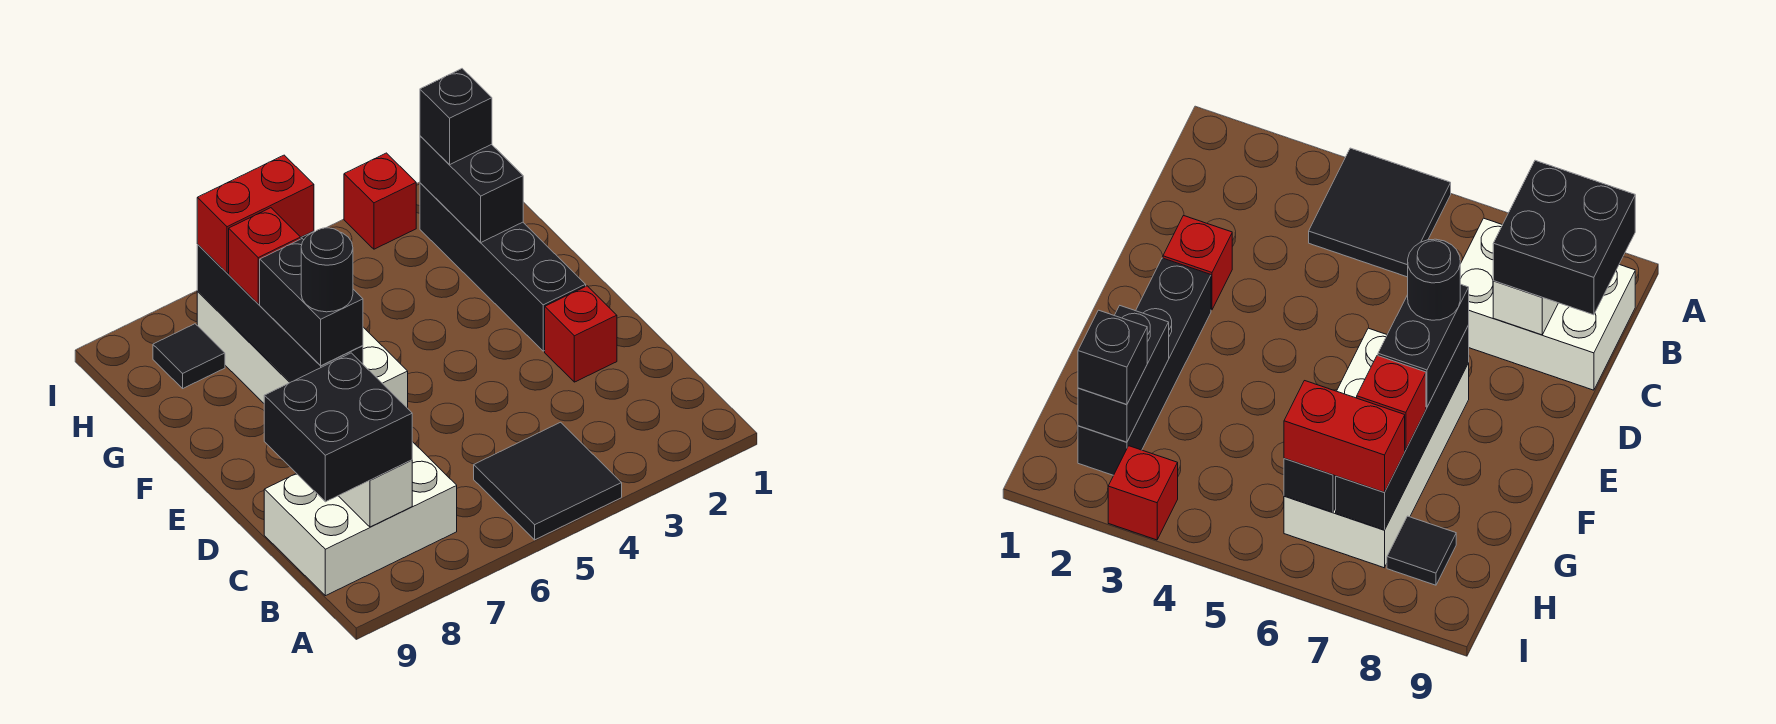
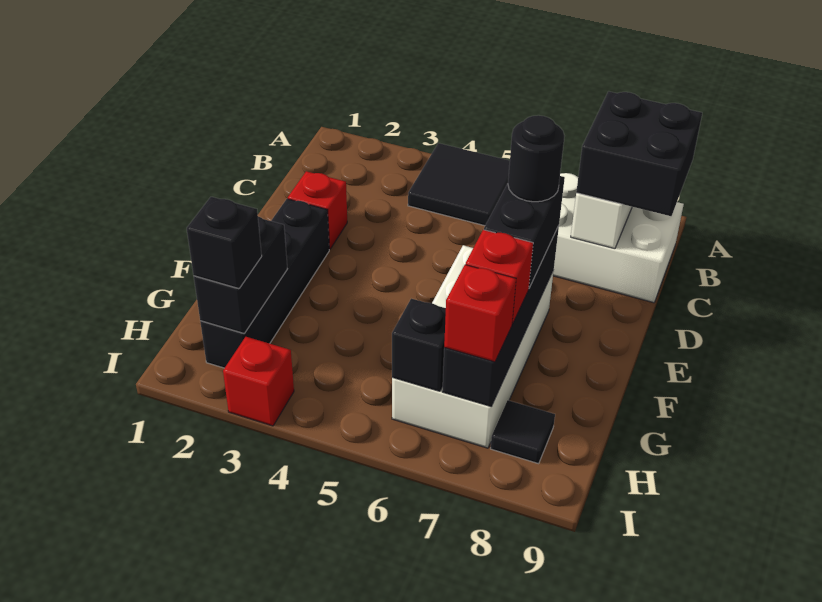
red 1x2 brick [197,155,314,273] -> red 1x1 brick [444,265,516,362]

